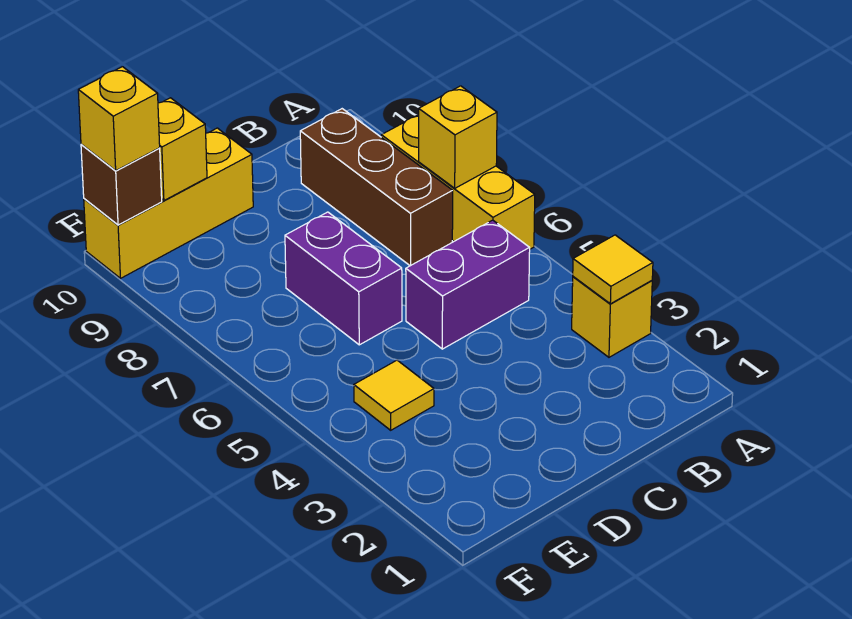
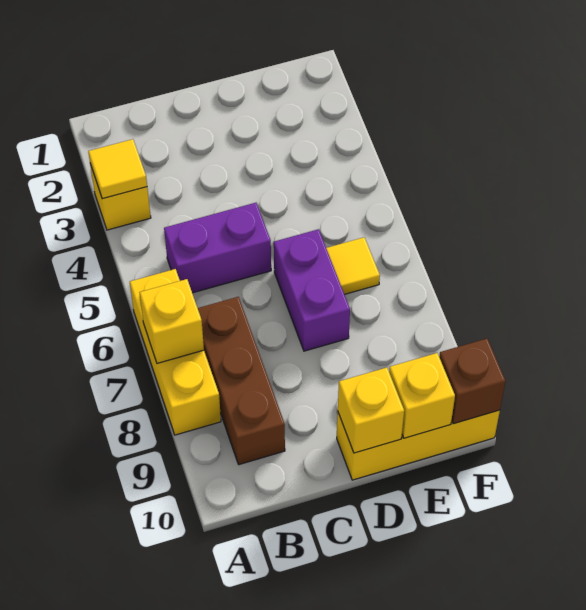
yellow 1x1 tile [354,360,434,430] -> yellow 1x1 tile moved to [326,237,380,294]
yellow 1x1 brick [78,67,160,171] -> yellow 1x1 brick moved to [338,368,404,453]

